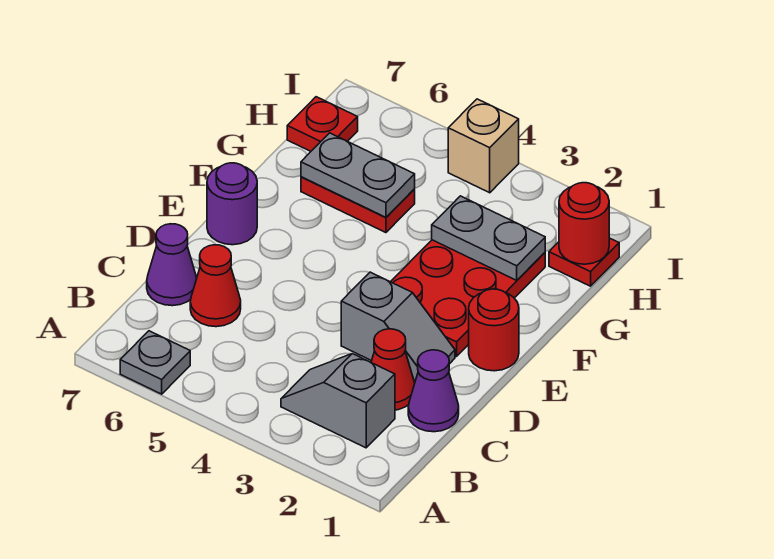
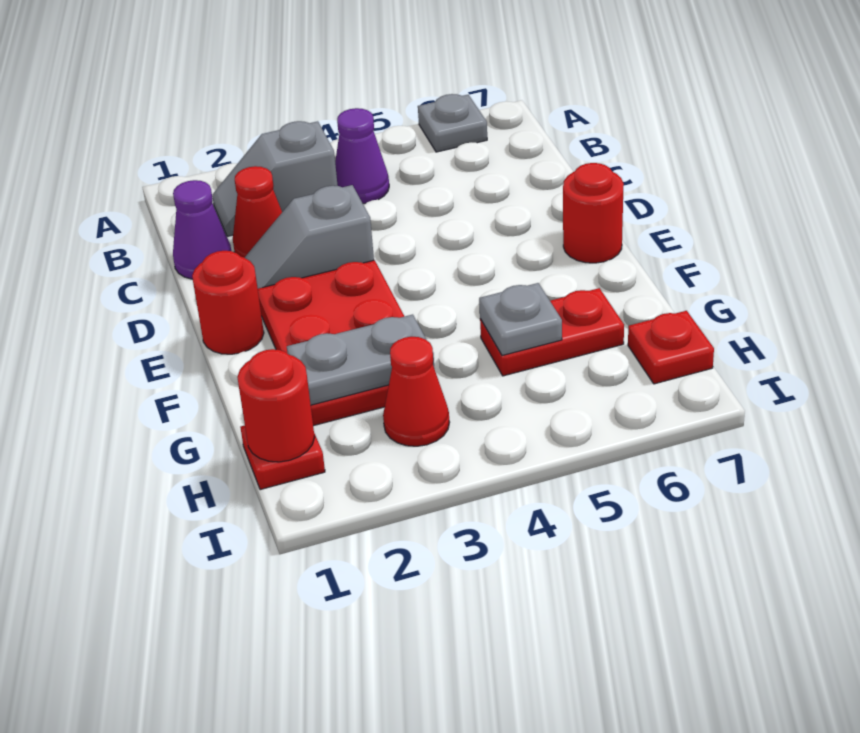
grey 1x2 slope [281,354,395,448] -> grey 1x2 slope turned to [212,121,338,236]
red 1x1 cone [190,245,241,327] -> red 1x1 cone moved to [383,337,450,446]
purple 1x1 cone [147,224,197,306] -> purple 1x1 cone moved to [335,108,389,204]
purple 1x1 round brick [207,163,257,245] -> red 1x1 round brick [563,163,624,263]
grey 1x2 plate [301,133,415,217] -> grey 1x1 plate [479,283,562,356]
tan 1x1 brick [448,99,519,193] -> none

